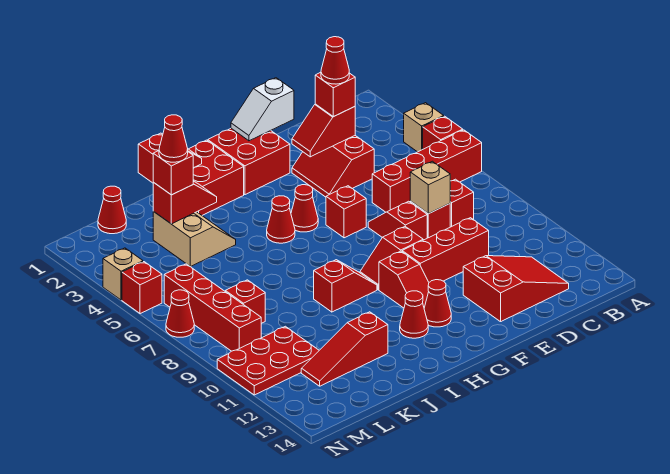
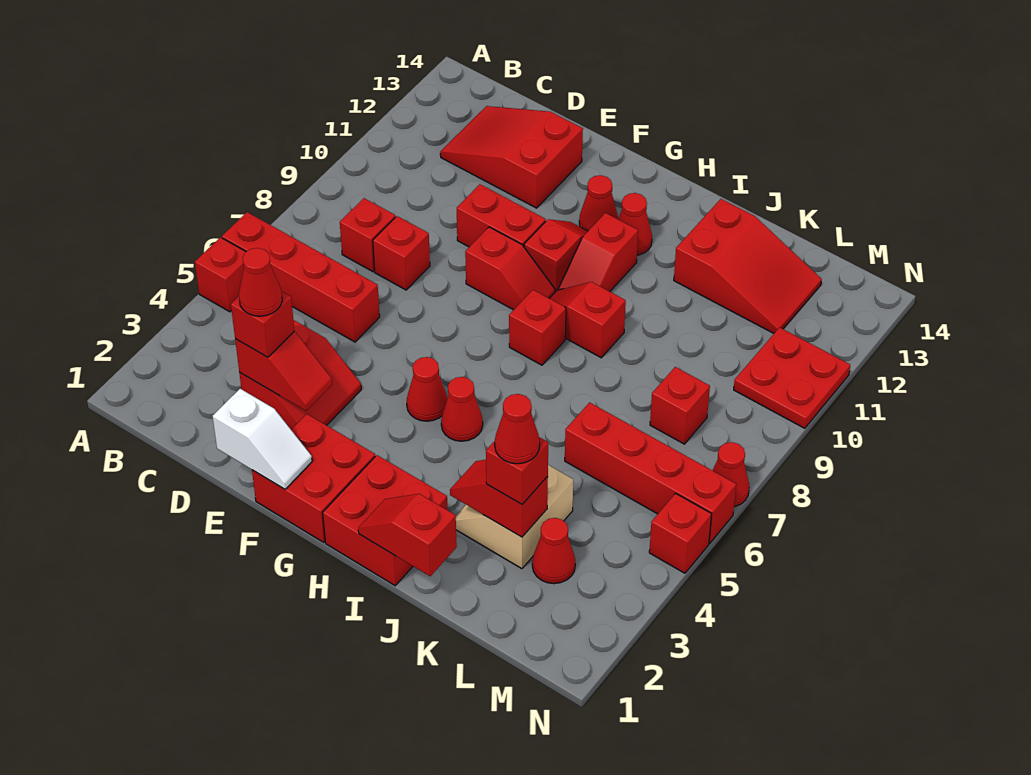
tan 1x1 brick [404,103,444,152] -> none
tan 1x1 brick [410,161,450,214] -> none
red 1x3 brick [402,218,489,282] -> red 1x2 brick [457,184,546,247]
red 1x2 slope [368,201,427,240] -> red 1x2 slope moved to [558,213,638,291]
red 1x1 brick [326,186,366,238] -> red 1x1 brick moved to [509,290,566,365]
red 1x3 slope [301,312,388,386] -> red 2x3 slope [674,199,822,333]
red 1x1 cone [98,186,126,234] -> red 1x1 cone moved to [532,518,575,584]
red 2x3 plate [217,326,319,395] -> red 2x2 plate [734,327,850,428]
red 1x4 brick [164,264,261,351] -> red 1x4 brick turned to [565,402,736,543]
tan 1x1 brick [103,248,143,300] -> none

